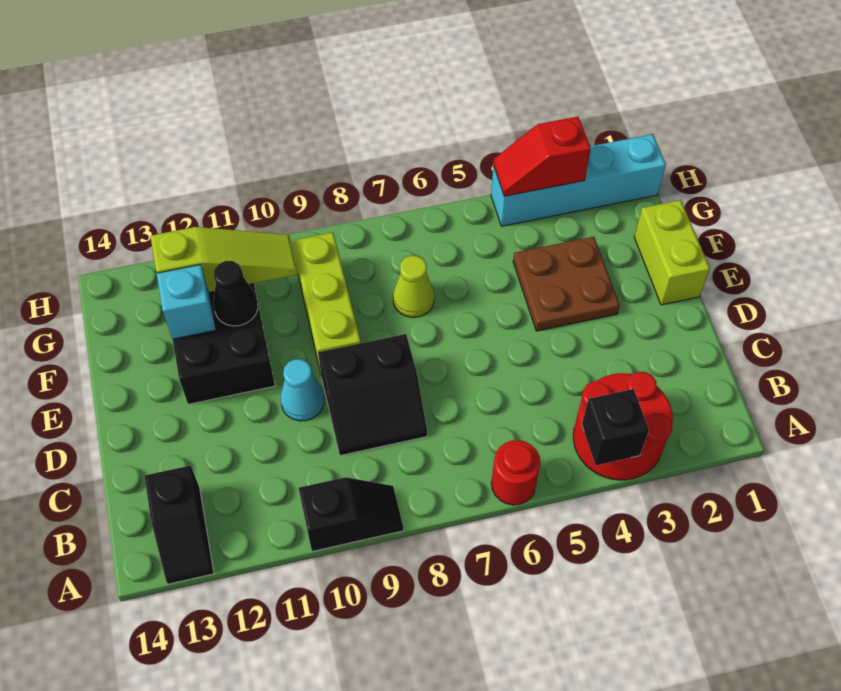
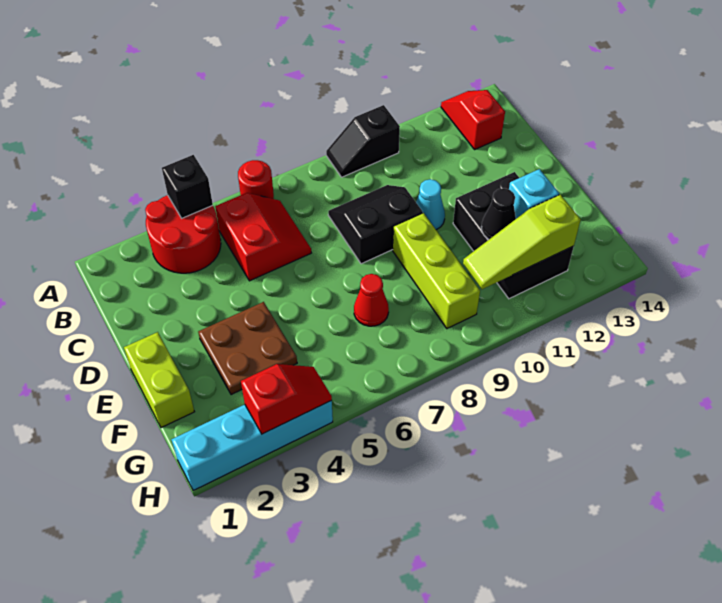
black 1x2 slope [145,465,214,584] -> red 1x2 slope [441,90,505,149]
none -> red 2x2 slope [215,193,311,281]
lime 1x1 cone [393,256,434,317] -> red 1x1 cone [354,274,389,326]

